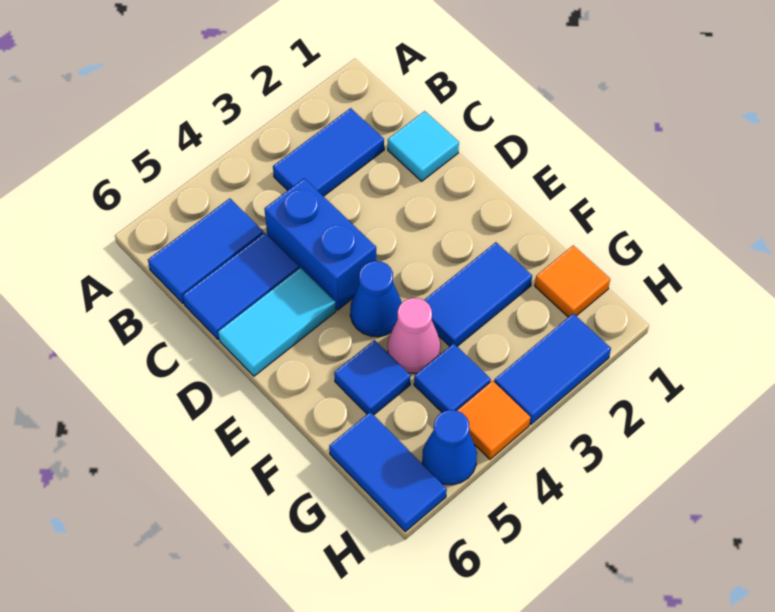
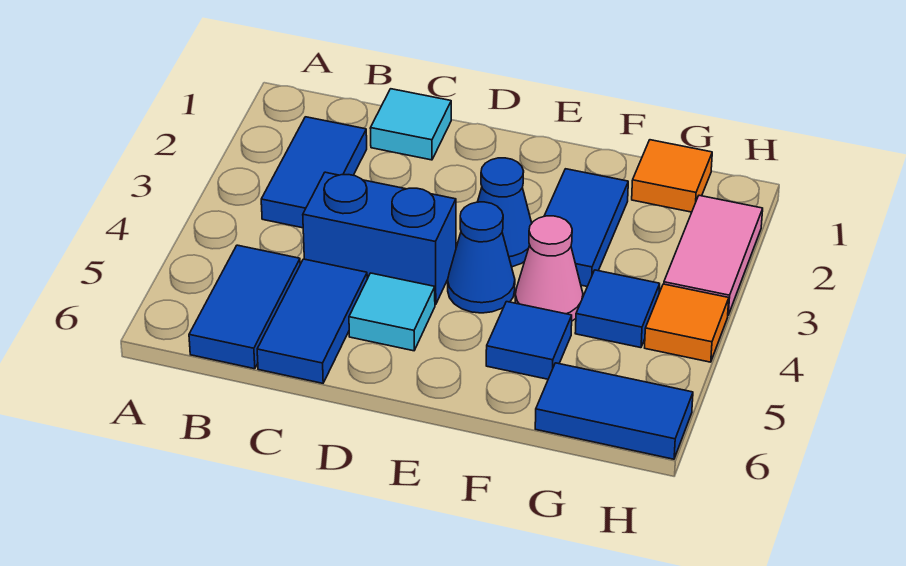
cyan 1x2 tile [218,268,336,376] -> cyan 1x1 tile [349,273,435,351]
blue 1x2 tile [494,314,611,424] -> pink 1x2 tile [664,195,763,315]
blue 1x1 cone [422,410,477,485] -> blue 1x1 cone moved to [478,158,532,267]

